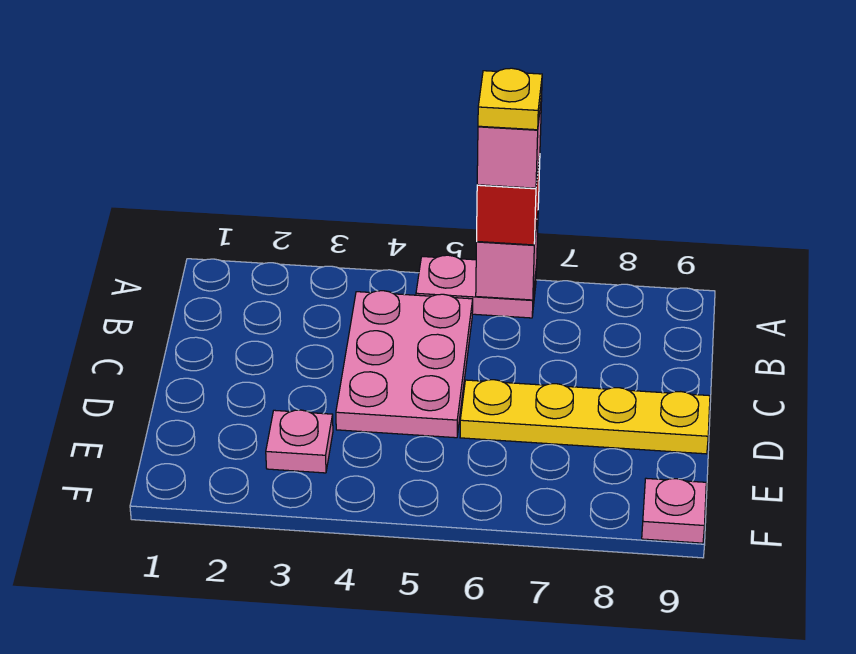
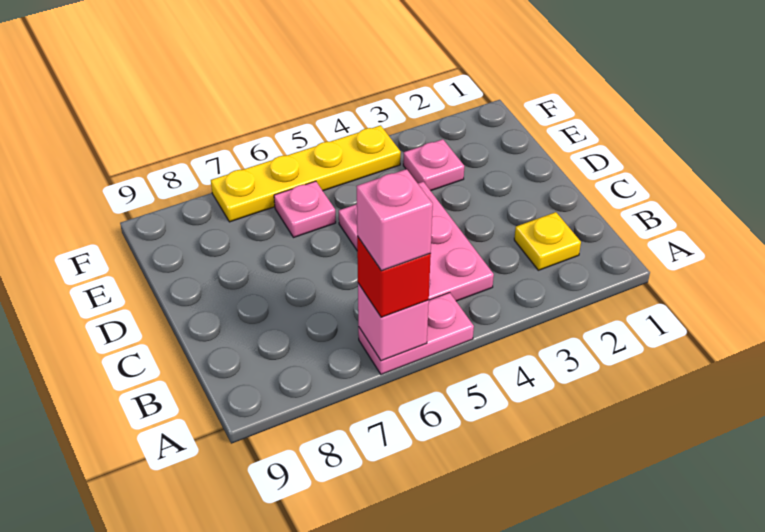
yellow 1x1 plate [478,68,542,130] -> yellow 1x1 plate moved to [514,212,581,270]
yellow 1x4 plate [460,380,710,454] -> yellow 1x4 plate moved to [211,125,401,222]
pink 1x1 plate [642,478,706,543] -> pink 1x1 plate moved to [274,181,336,238]

